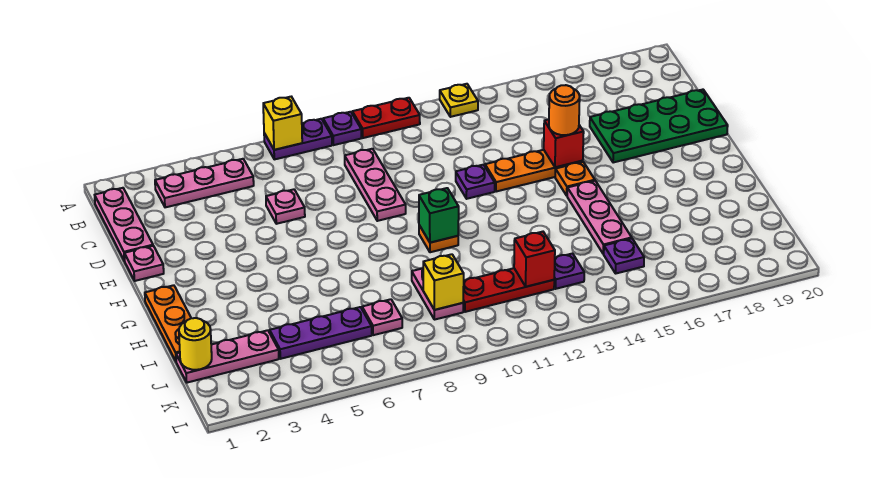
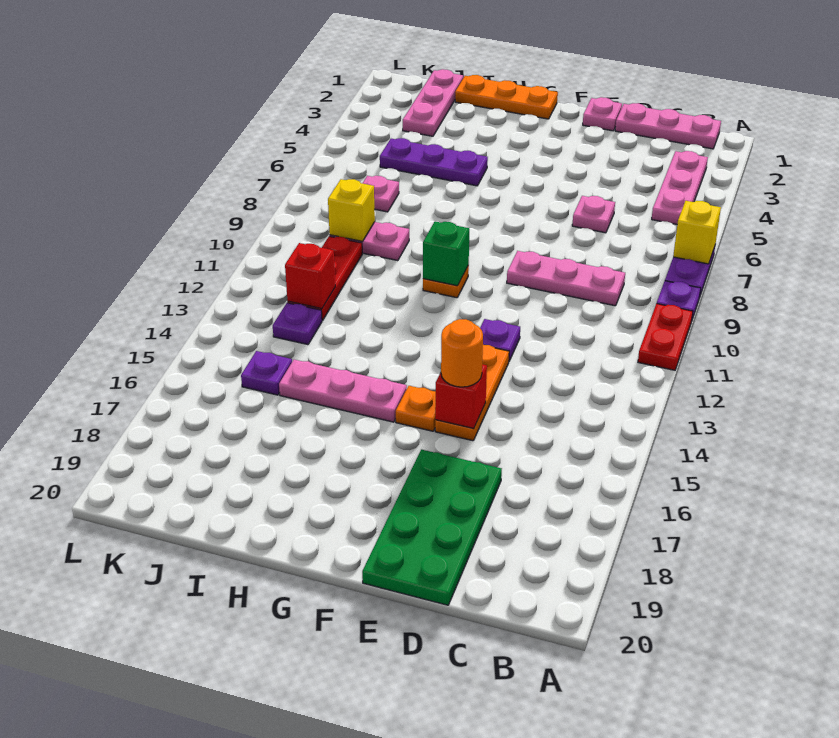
yellow 1x1 plate [440,84,478,117] -> none
yellow 1x1 round brick [179,318,212,370] -> none
purple 1x3 plate [270,307,372,359] -> purple 1x3 plate turned to [380,138,488,186]

